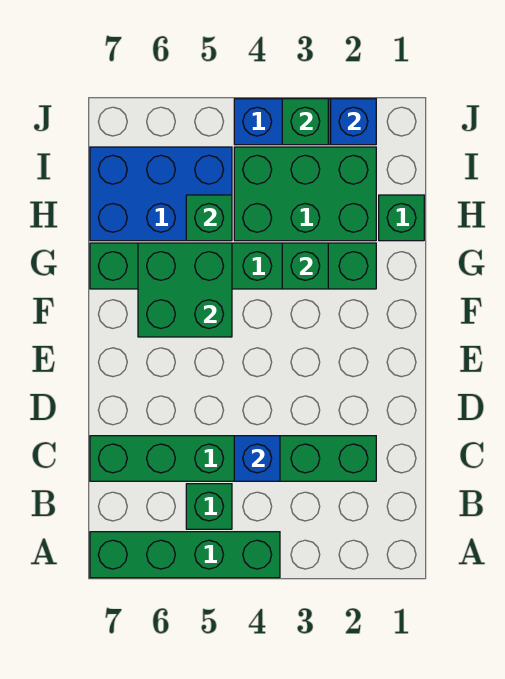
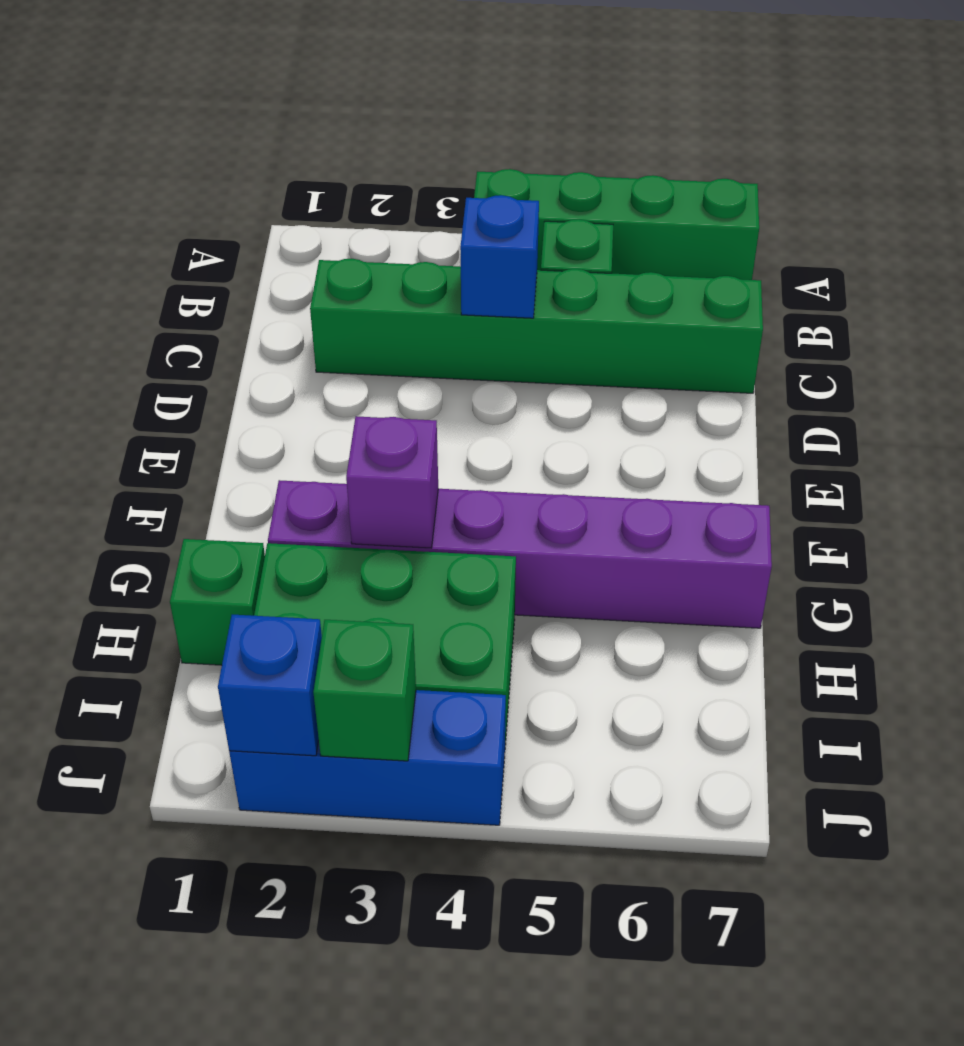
green 2x2 brick [138,243,232,337] -> none
green 1x6 brick [90,243,376,289] -> purple 1x6 brick [268,480,772,628]
green 1x1 brick [282,243,328,289] -> purple 1x1 brick [346,416,438,548]
blue 2x3 brick [90,147,232,241] -> none
green 1x1 brick [186,195,232,241] -> none

